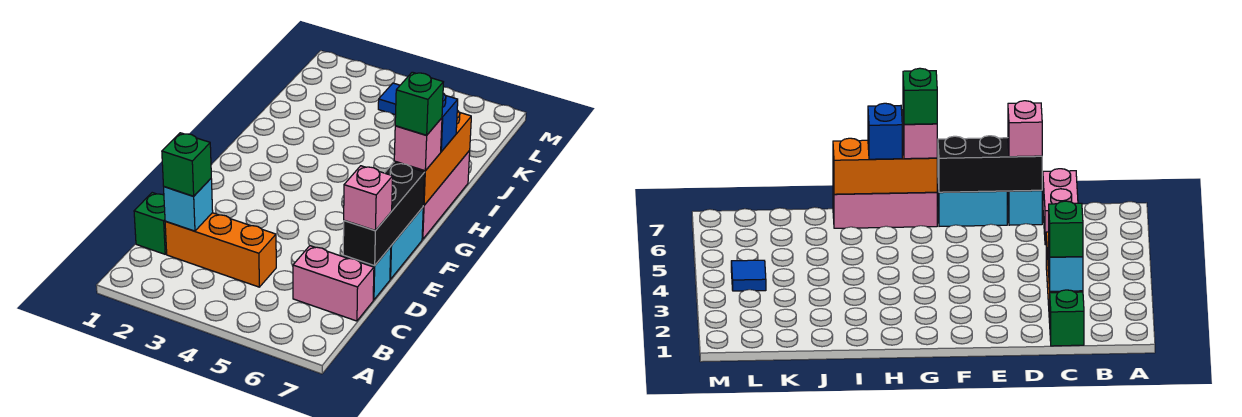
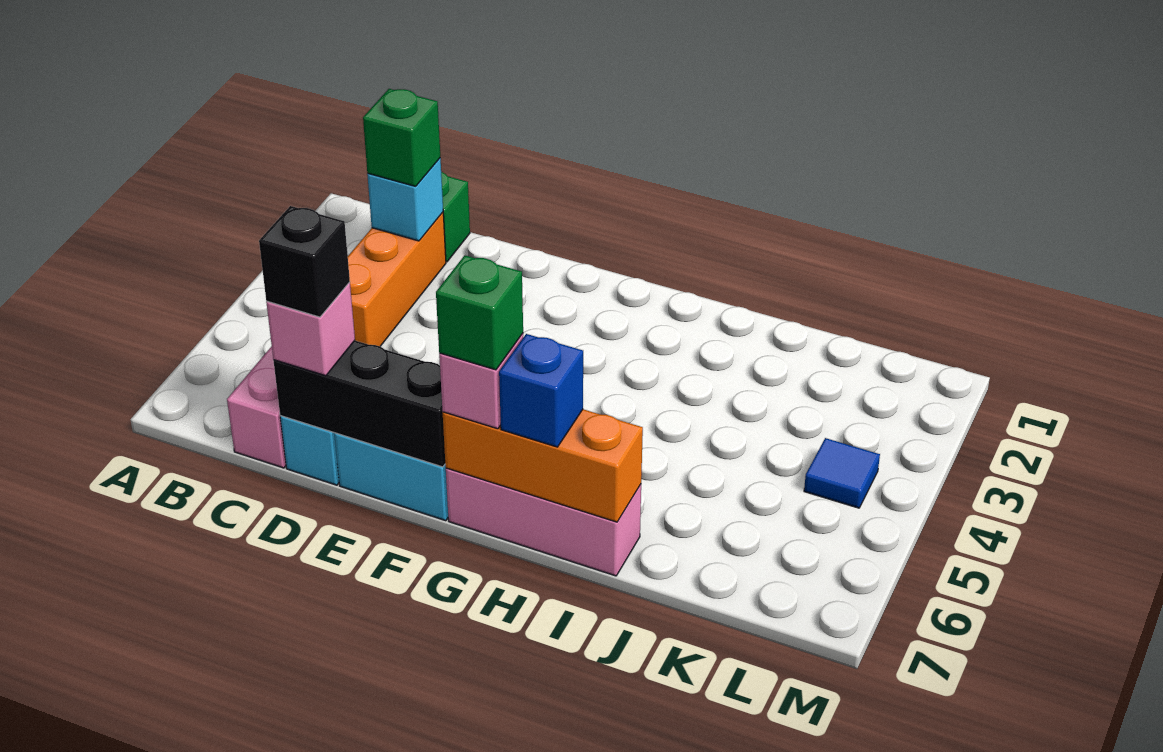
none -> black 1x1 brick [259,206,350,317]

